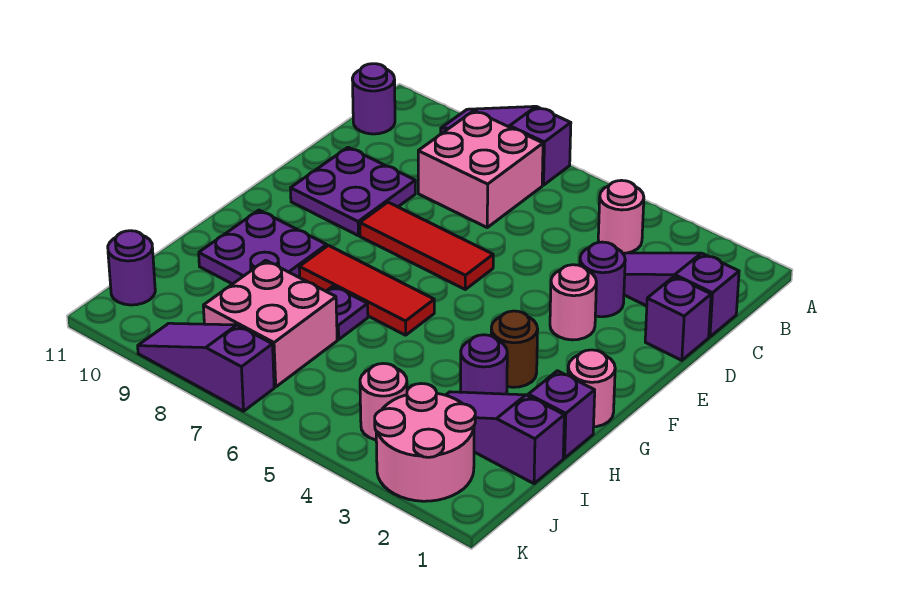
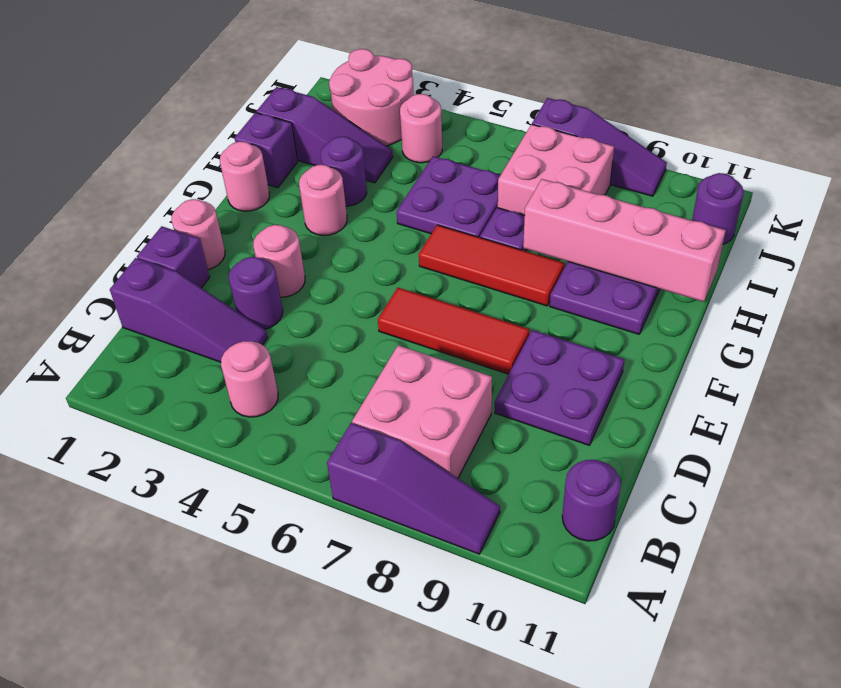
none -> pink 1x1 round brick [171,199,225,270]
brown 1x1 round brick [491,311,538,387] -> pink 1x1 round brick [299,165,347,236]
none -> purple 2x2 plate [397,156,500,237]
none -> pink 1x4 brick [523,179,726,302]

